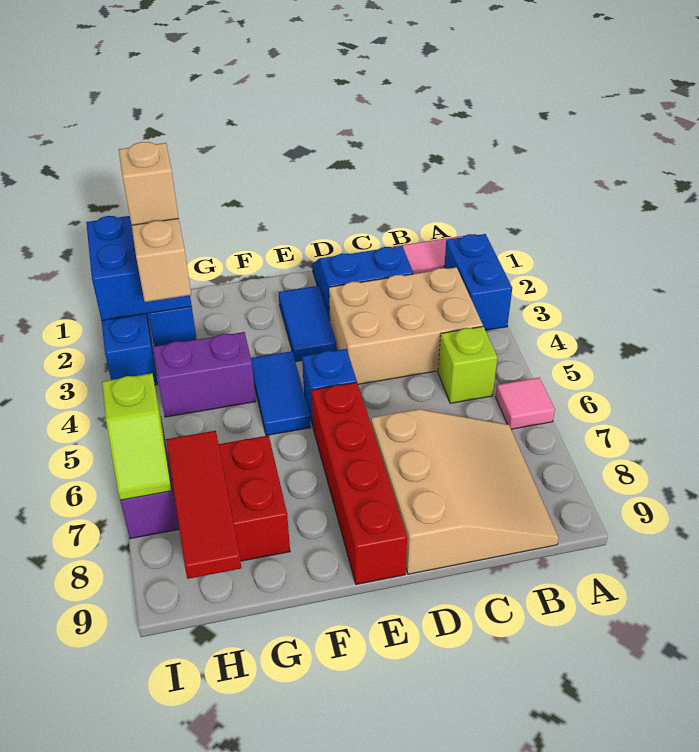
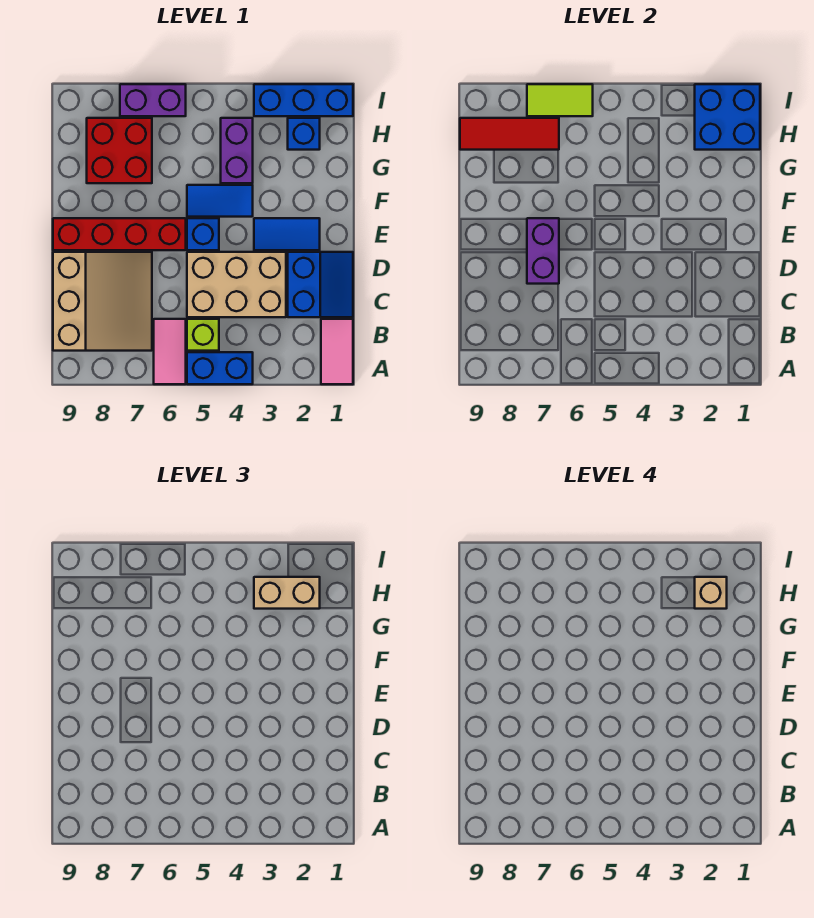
blue 1x2 brick [444,234,512,330] -> blue 1x2 brick moved to [187,352,253,384]
pink 1x1 tile [496,378,555,429] -> pink 1x2 tile [154,319,186,384]
tan 2x3 brick [329,267,483,384] -> tan 2x3 brick turned to [187,252,286,317]
tan 3x3 slope [371,409,559,574] -> tan 3x3 slope turned to [53,252,152,351]
none -> purple 1x2 brick [527,218,559,284]
lime 1x2 slope [102,373,172,500] -> lime 1x2 tile [527,84,593,116]

